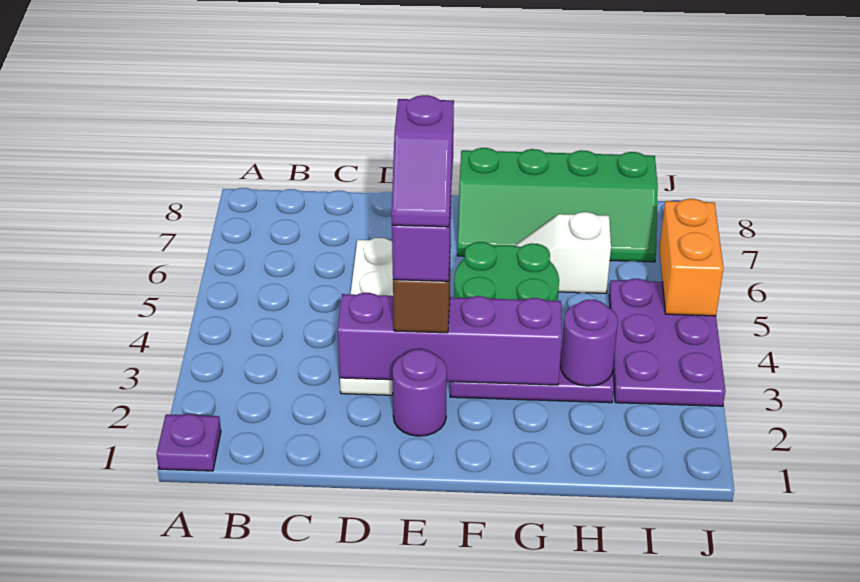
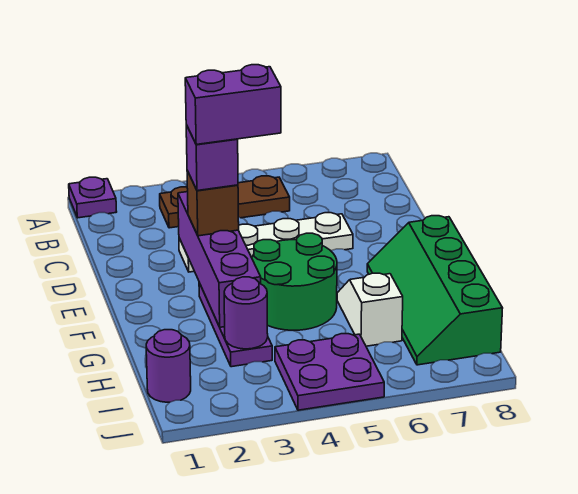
none -> brown 1x3 plate [160,176,290,228]
purple 1x1 round brick [392,349,447,436] -> purple 1x1 round brick moved to [146,330,191,402]
purple 1x2 slope [392,95,454,227] -> purple 1x2 brick [185,65,281,144]
purple 2x3 plate [609,279,725,406] -> purple 2x2 plate [275,334,384,410]
orange 1x2 brick [659,199,724,316] -> none

